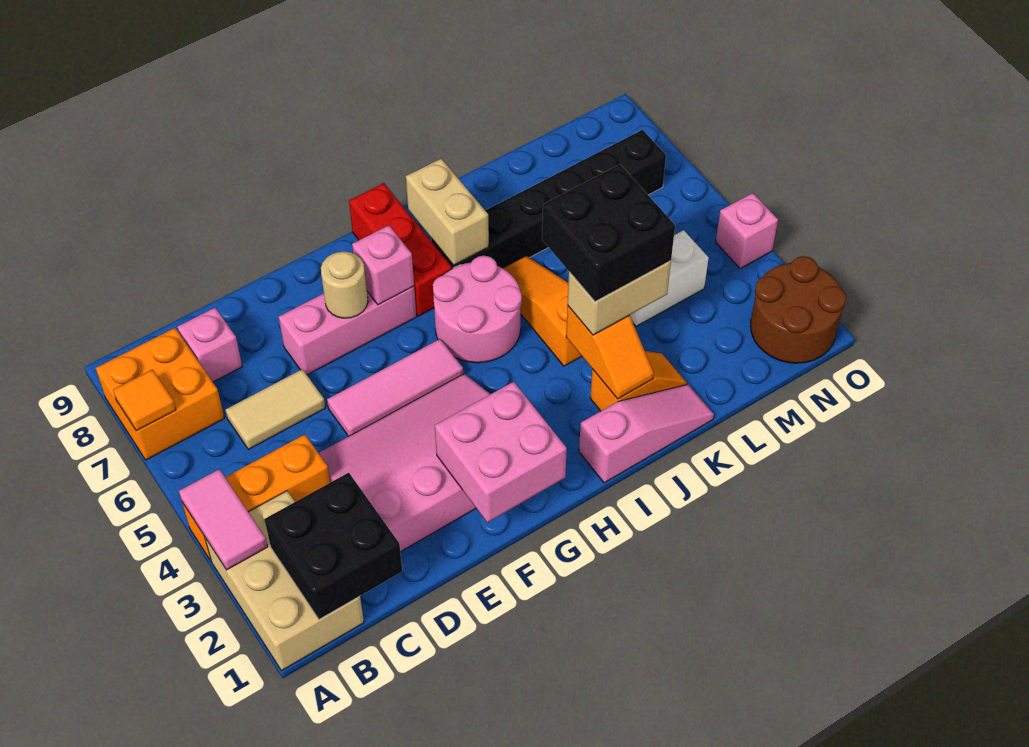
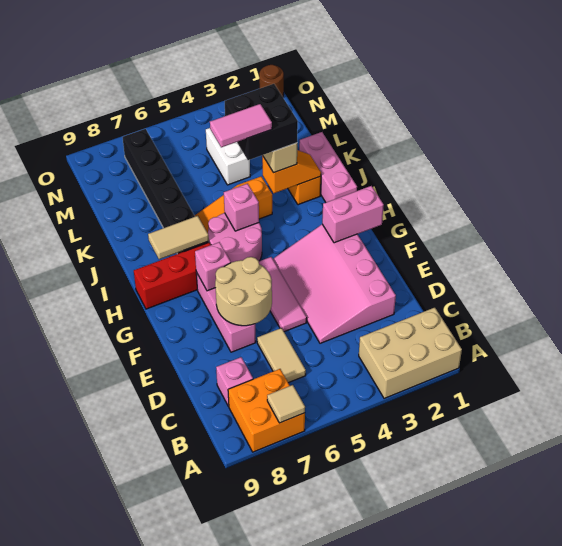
pink 1x2 tile [179,469,267,570] -> pink 1x2 tile moved to [210,104,272,147]
orange 1x3 brick [182,434,330,562] -> none
orange 1x1 tile [113,369,176,431] -> tan 1x1 tile [267,385,305,423]
black 2x2 brick [265,473,402,620] -> none
pink 2x2 brick [435,382,567,522] -> pink 1x2 brick [322,186,384,243]
tan 1x1 round brick [321,251,368,318] -> tan 2x2 round brick [215,257,272,326]
pink 1x3 slope [579,384,714,483] -> pink 1x3 brick [299,132,357,202]
tan 1x2 brick [406,159,489,265] -> tan 1x2 tile [148,216,209,259]
brown 2x2 round brick [751,256,846,363] -> brown 1x1 round brick [259,65,284,97]
pink 1x1 brick [716,193,778,269] -> pink 1x1 brick moved to [224,184,259,231]

